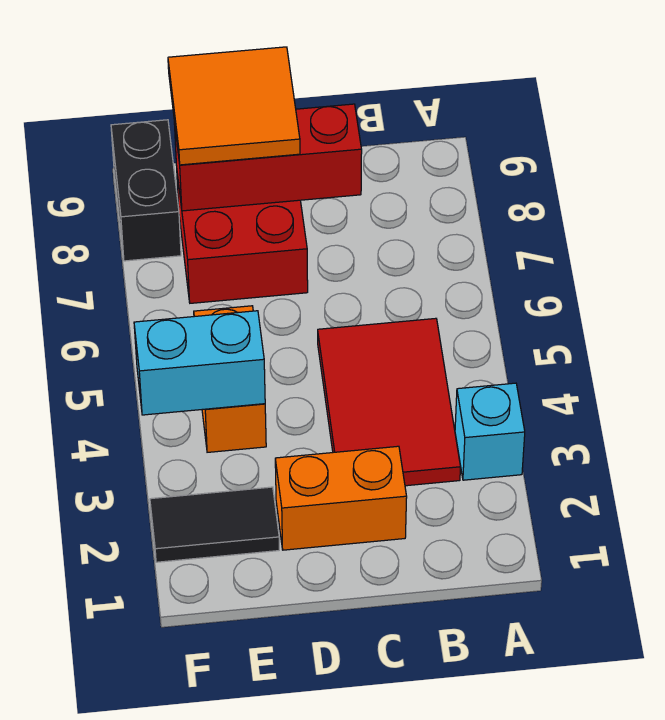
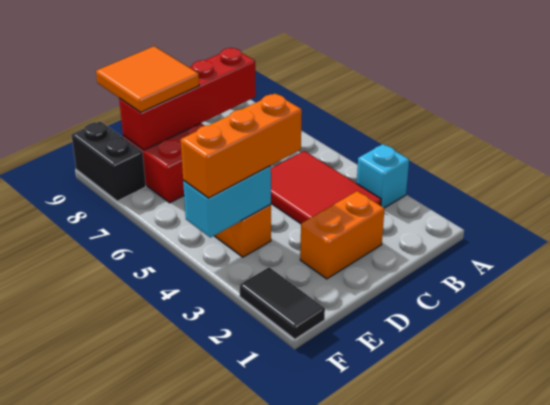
red 1x3 brick [174,104,362,211] -> red 1x4 brick [119,48,256,150]
none -> orange 1x3 brick [181,94,302,198]
black 1x2 tile [150,487,279,562] -> black 1x2 tile turned to [240,267,325,339]

